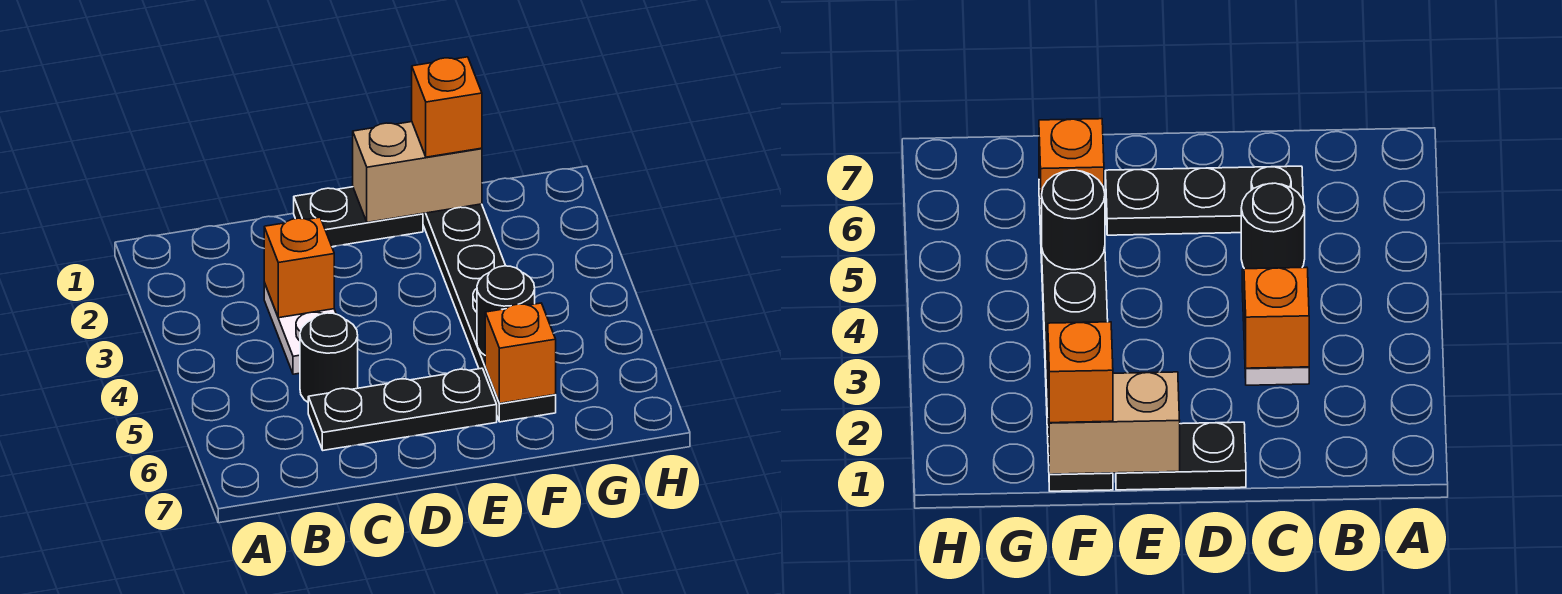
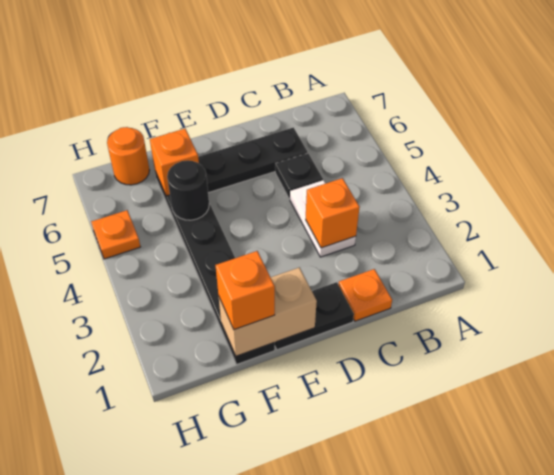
none -> orange 1x1 plate [338,269,392,321]
black 1x1 round brick [300,313,358,402] -> black 1x1 plate [275,153,323,199]
none -> orange 1x1 round brick [107,127,149,185]
none -> orange 1x1 plate [91,210,140,259]

